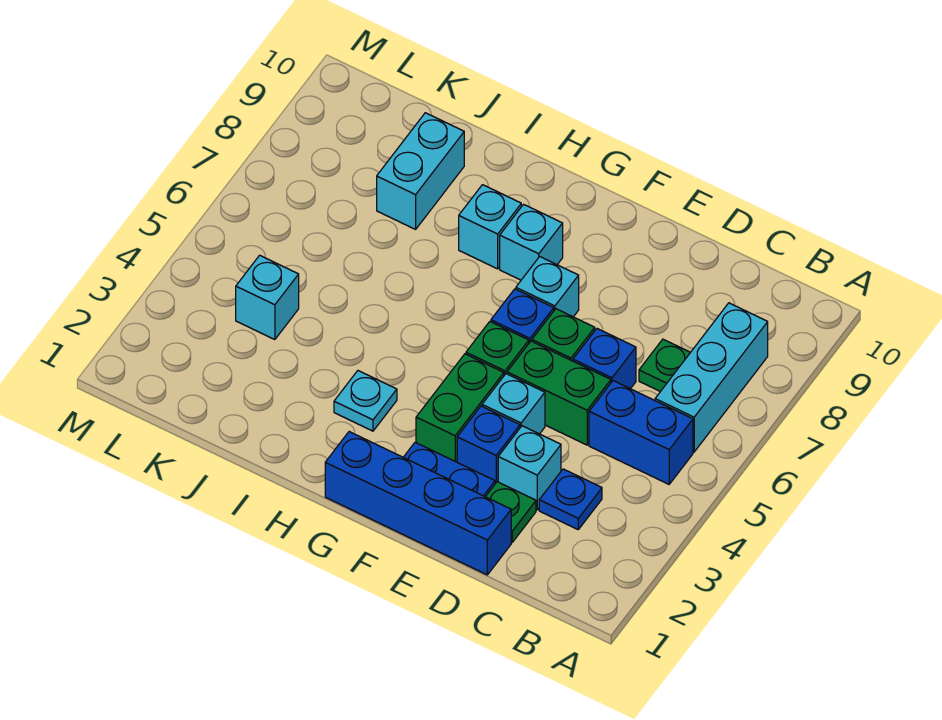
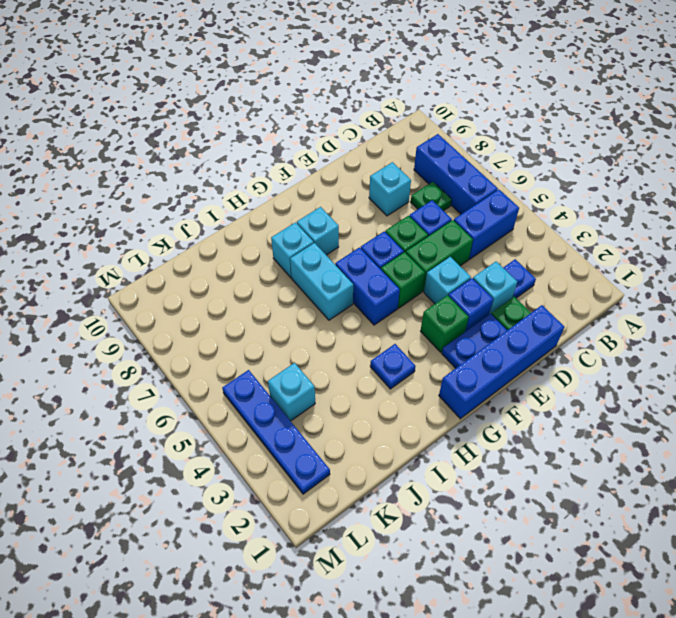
cyan 1x3 brick [655,303,768,452] -> blue 1x3 brick [414,134,498,214]
green 1x2 brick [416,354,504,462] -> green 1x1 brick [421,295,469,352]
cyan 1x1 brick [516,257,579,317] -> cyan 1x1 brick moved to [369,162,411,216]
none -> blue 1x2 brick [335,248,400,325]
cyan 1x1 plate [334,371,397,431] -> blue 1x1 plate [370,344,415,389]
cyan 1x2 brick [377,113,464,229] -> cyan 1x2 brick moved to [290,243,353,320]
none -> blue 1x4 plate [222,370,330,494]

